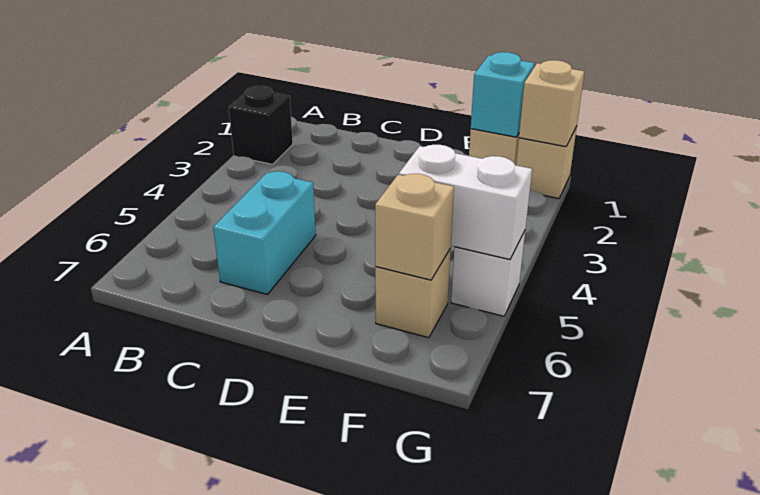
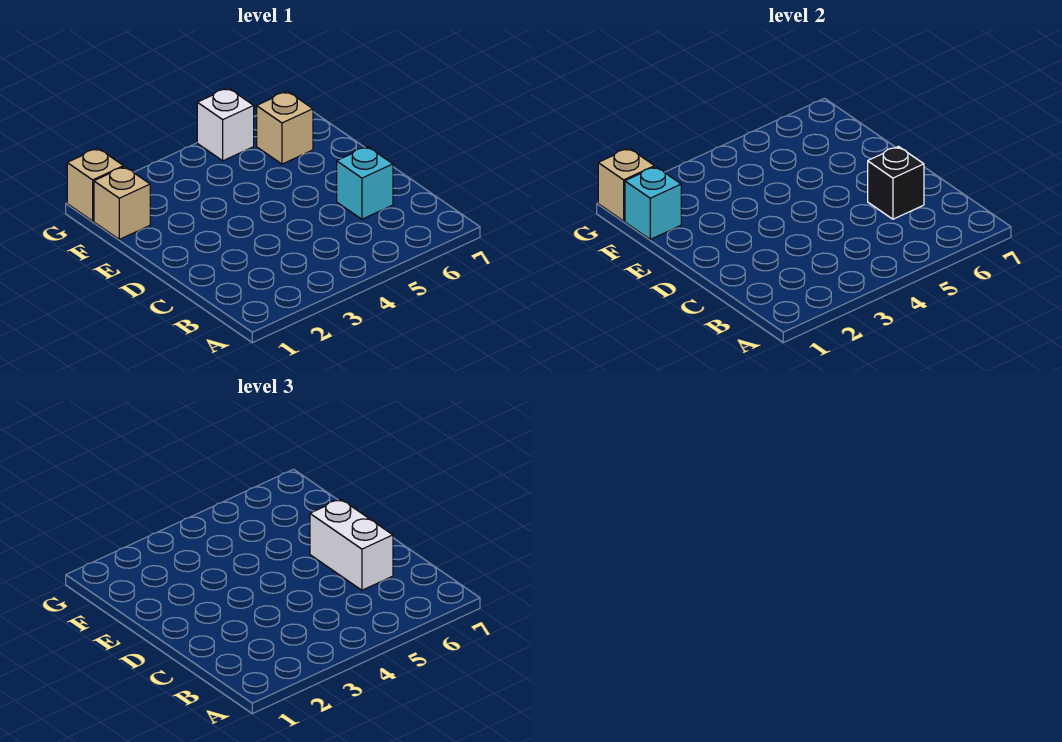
black 1x1 brick [229,86,293,164] -> black 1x1 brick moved to [868,147,924,219]
cyan 1x2 brick [213,171,316,295] -> cyan 1x1 brick [337,147,393,219]
white 1x2 brick [399,145,532,260] -> white 1x2 brick moved to [310,499,393,590]
tan 1x1 brick [375,174,454,280] -> none

